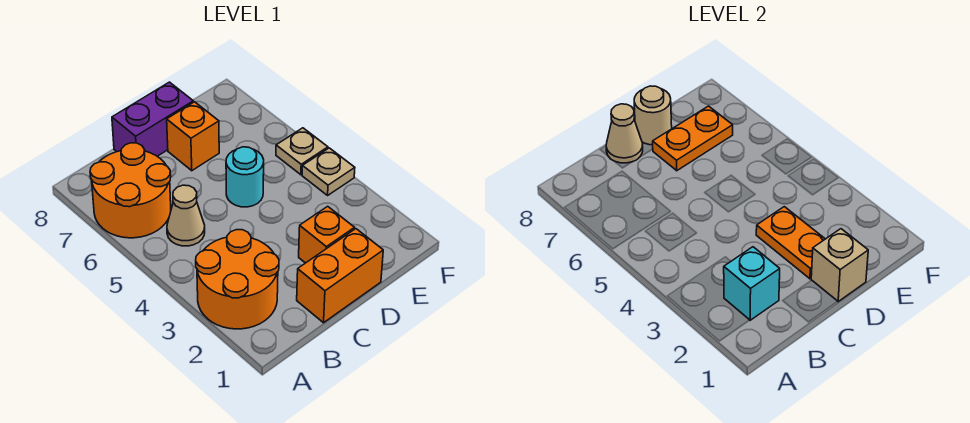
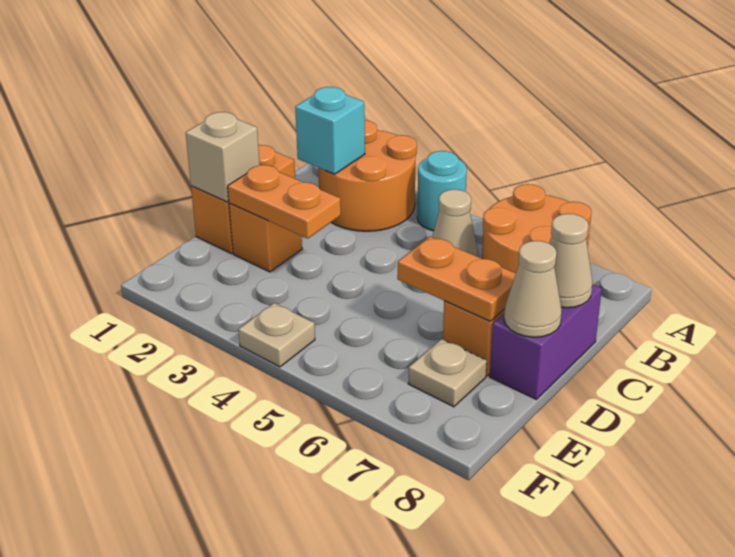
cyan 1x1 round brick [226,147,264,207] -> cyan 1x1 round brick moved to [417,151,467,231]
orange 1x2 plate [653,106,733,171] -> orange 1x2 plate turned to [397,237,516,321]
tan 1x1 round brick [634,86,672,145] -> tan 1x1 cone [504,241,562,337]
tan 1x1 plate [276,128,328,175] -> tan 1x1 plate moved to [408,339,487,407]

